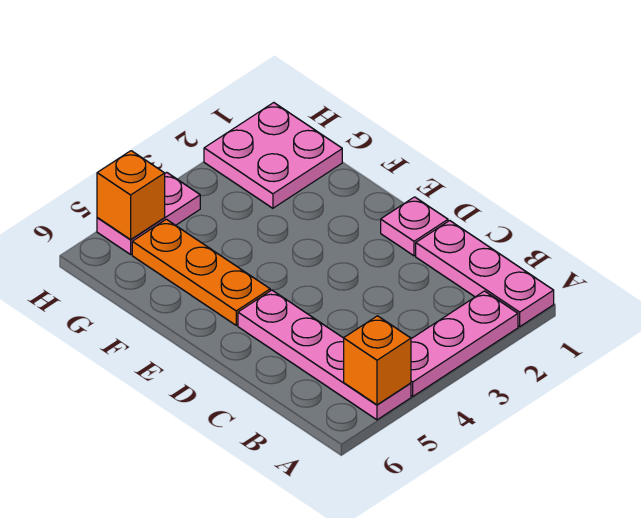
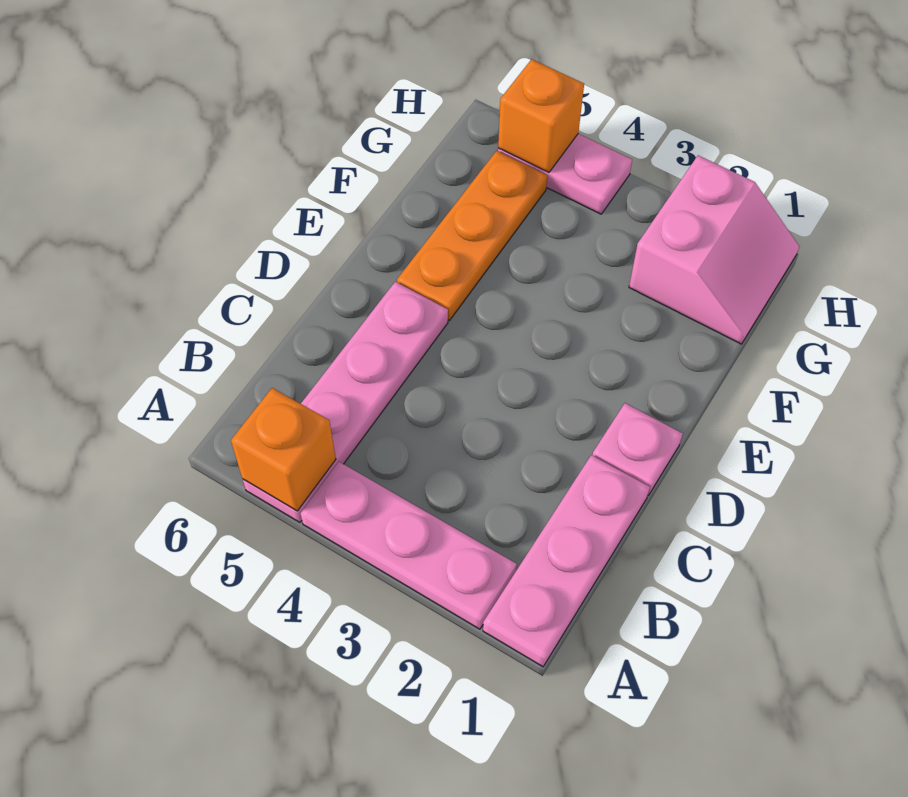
pink 2x2 plate [204,103,342,208] -> pink 2x2 slope [629,155,799,344]

